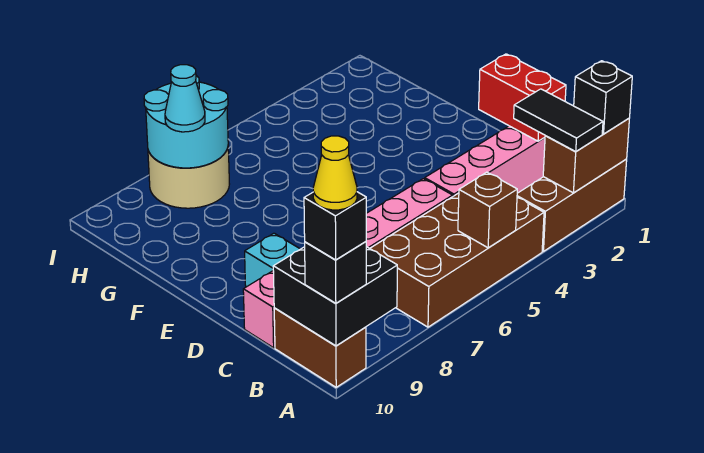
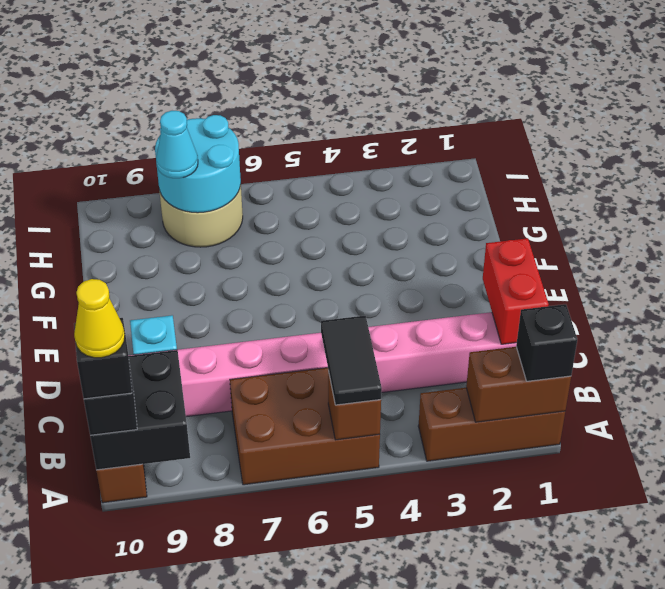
black 1x2 tile [514,89,603,151] -> black 1x2 tile moved to [321,316,382,405]
brown 2x4 brick [370,193,544,327] -> brown 2x3 brick [230,368,380,485]

